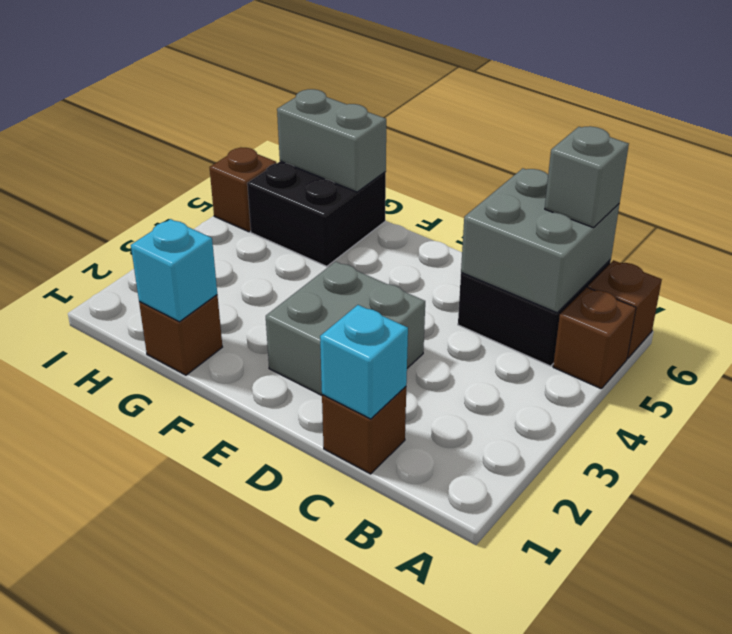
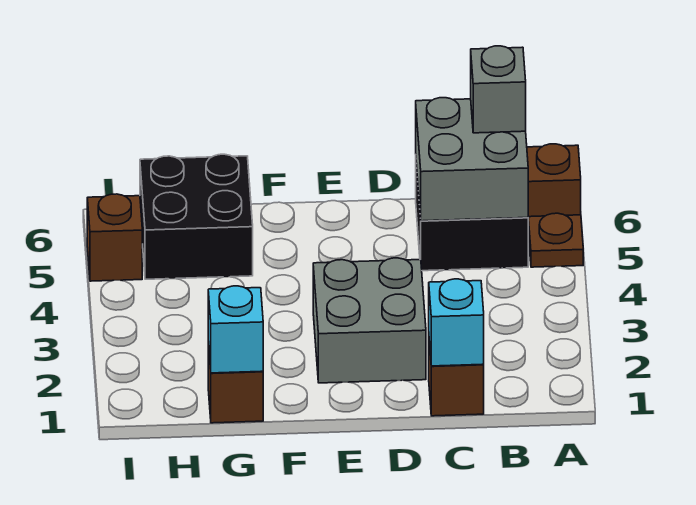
brown 1x1 brick [553,287,636,388] -> brown 1x1 plate [528,213,583,267]
grey 1x2 brick [277,89,386,192] -> none

